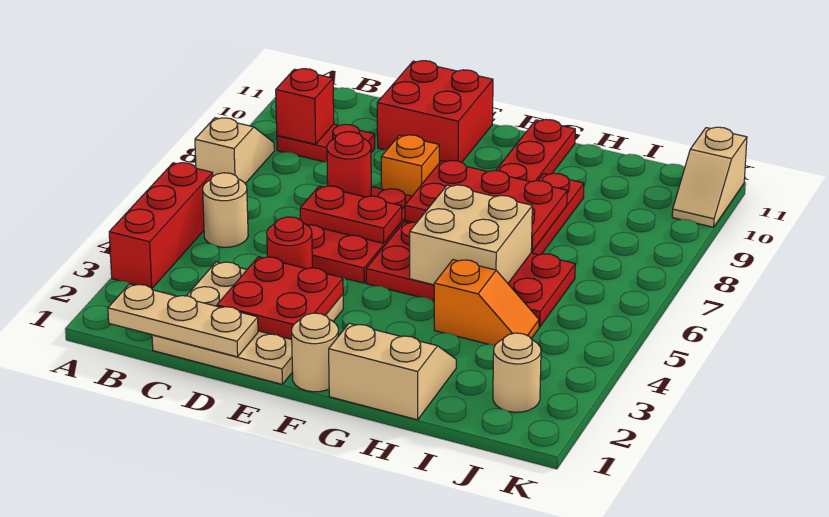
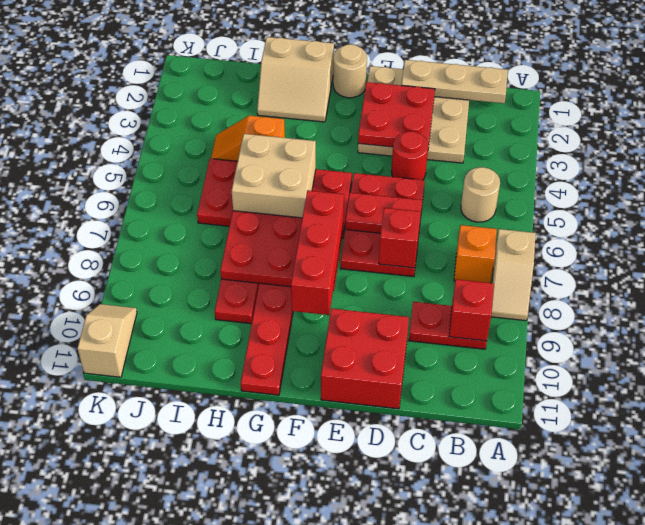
red 1x3 brick [109,163,213,288] -> red 1x3 brick moved to [291,190,344,315]
red 1x1 round brick [327,132,371,197] -> red 1x1 brick [379,208,421,268]
orange 1x1 brick [381,135,439,196] -> orange 1x1 brick moved to [454,225,497,283]
tan 1x1 round brick [493,333,541,412] -> none

